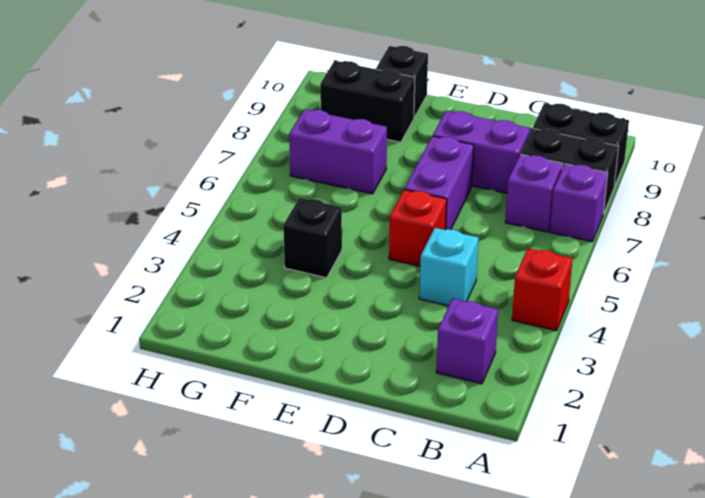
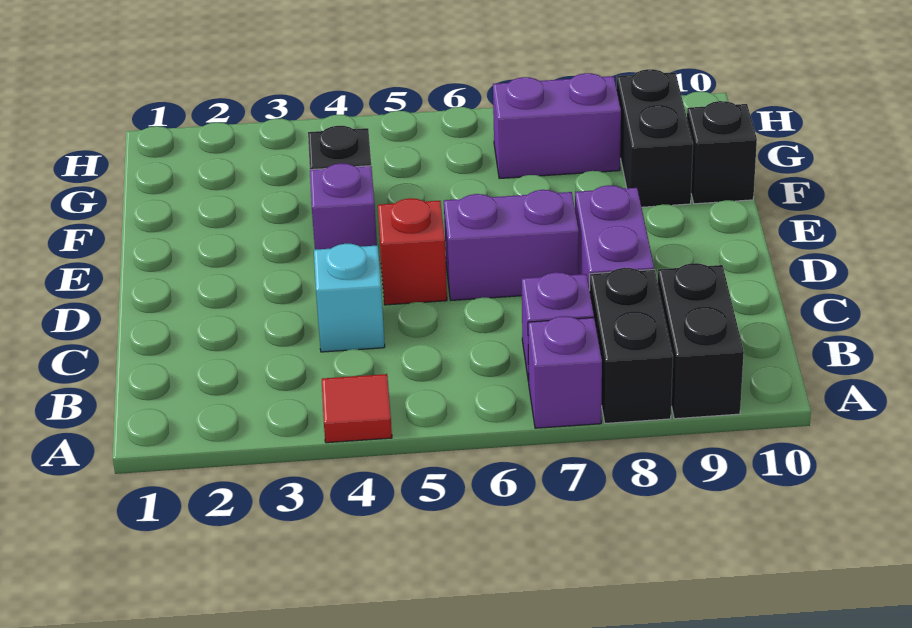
red 1x1 brick [512,248,573,331] -> red 1x1 tile [322,374,392,443]
purple 1x1 brick [436,299,498,384] -> purple 1x1 brick moved to [310,163,377,250]
purple 1x2 brick [289,109,387,194] -> purple 1x2 brick turned to [493,73,621,178]

